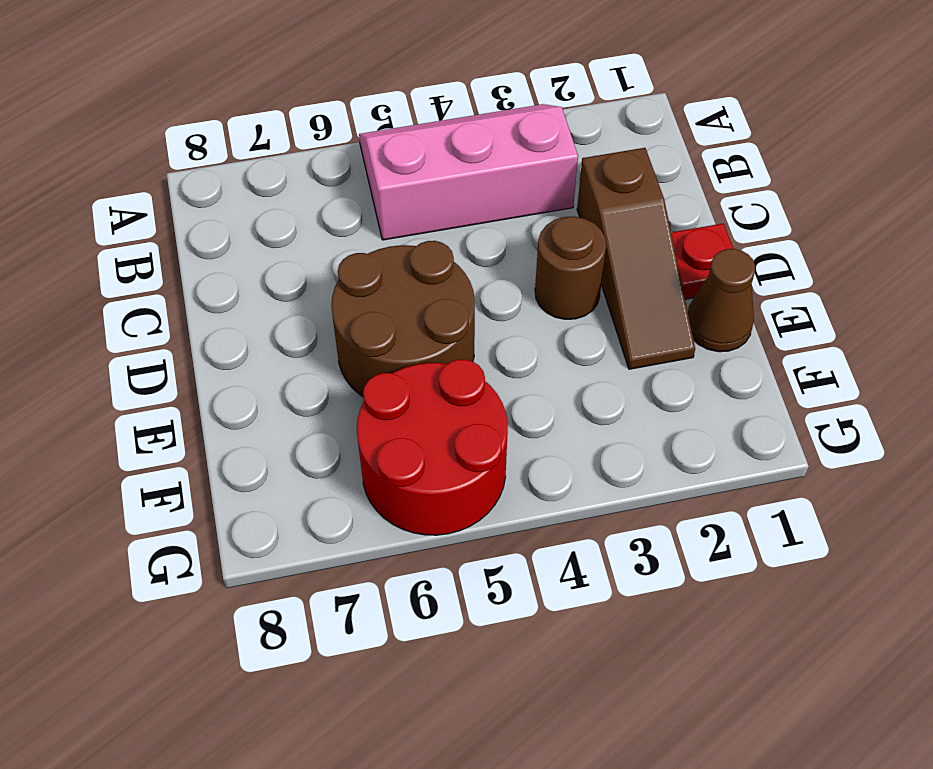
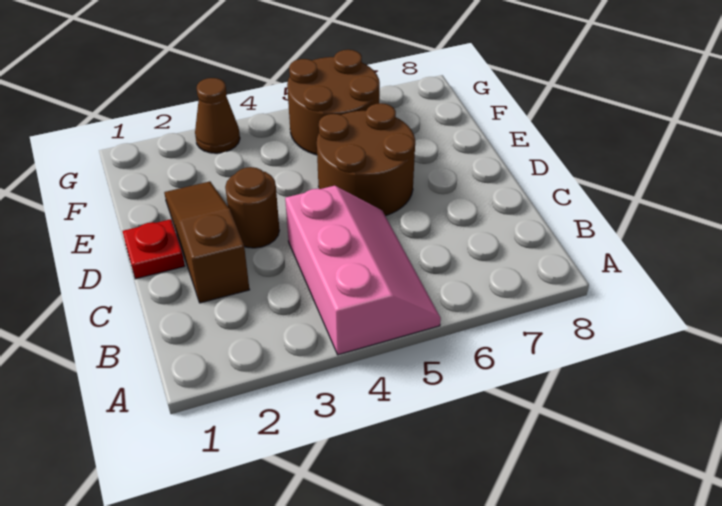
pink 2x3 slope [359,104,578,240] -> pink 2x3 slope turned to [285,186,441,355]
brown 1x1 cone [688,249,755,352] -> brown 1x1 cone moved to [195,78,240,153]
red 2x2 round brick [357,359,508,535] -> brown 2x2 round brick [287,50,380,155]

